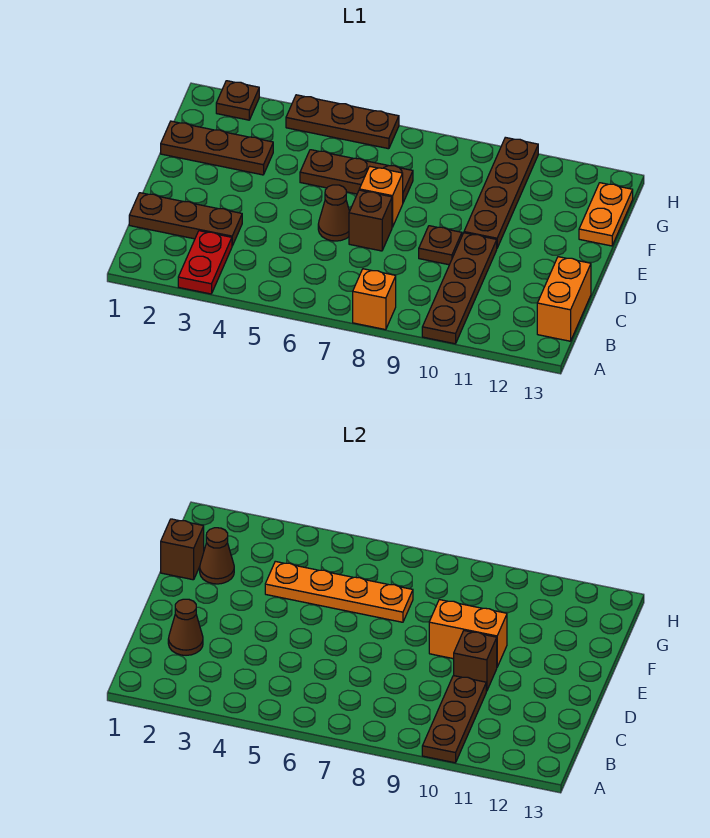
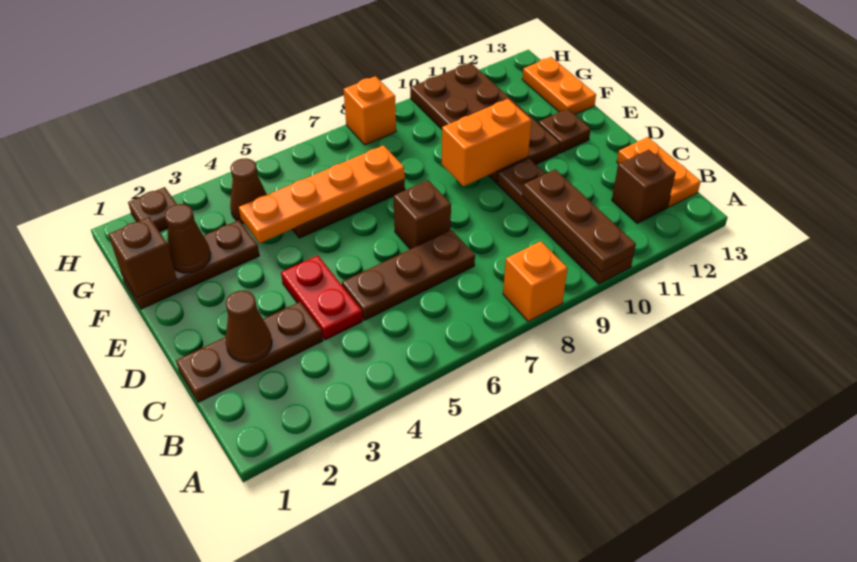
red 1x2 plate [178,231,232,294] -> red 1x2 plate moved to [281,255,363,340]
orange 1x2 brick [537,257,591,341] -> orange 1x2 plate [617,137,701,207]
brown 1x1 cone [318,185,350,241] -> brown 1x1 cone moved to [230,158,267,223]
brown 1x1 plate [419,226,462,265] -> brown 1x1 plate moved to [538,109,591,153]
brown 1x1 brick [454,631,497,691] -> brown 1x1 brick moved to [612,150,676,223]
orange 1x1 brick [359,166,403,227] -> orange 1x1 brick moved to [344,76,396,145]
brown 1x4 plate [464,137,538,248] -> brown 2x4 plate [410,63,560,183]
brown 1x3 plate [286,95,399,149] -> brown 1x3 plate moved to [342,230,475,320]

